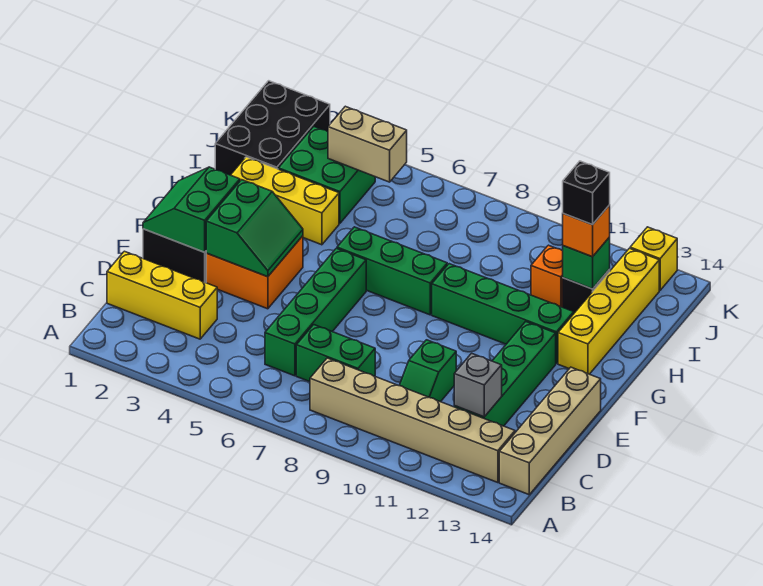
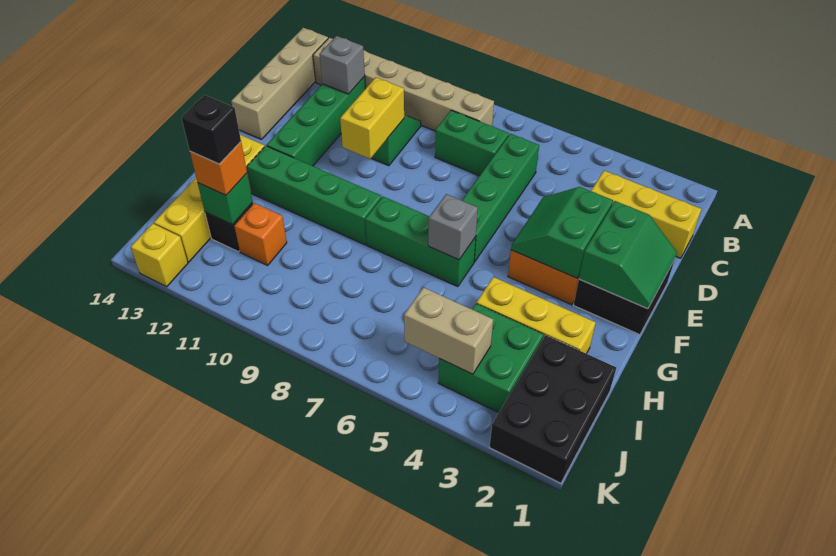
none -> yellow 1x2 brick [340,77,404,159]
none -> grey 1x1 brick [428,194,478,260]

